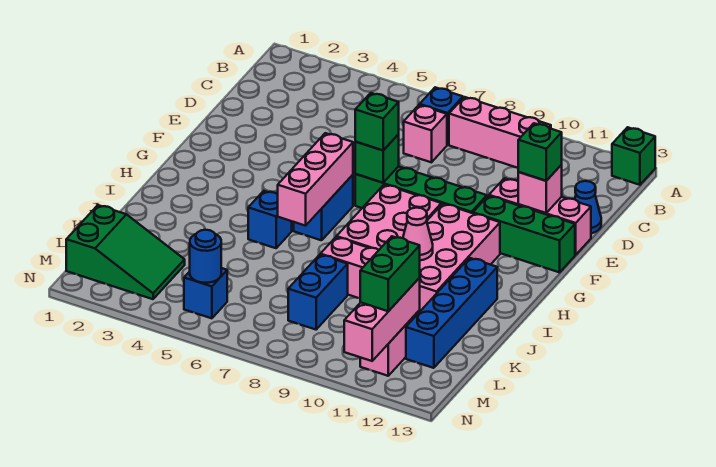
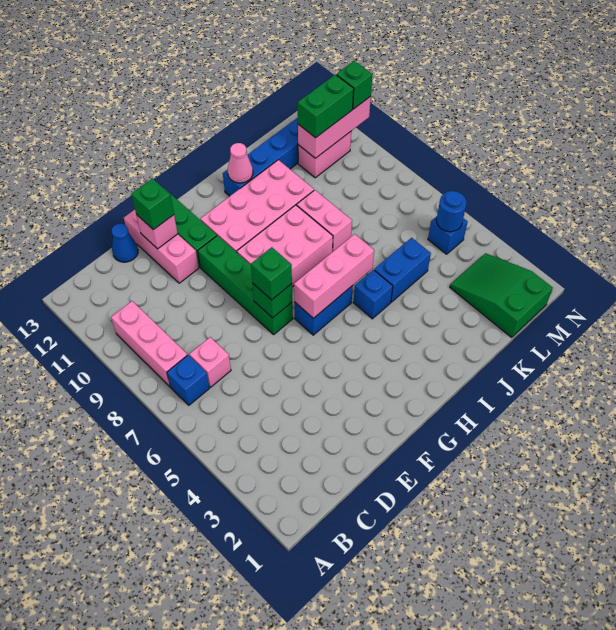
green 1x1 brick [612,127,655,185] -> green 1x1 brick moved to [336,61,372,109]
pink 1x1 cone [403,208,433,260] -> pink 1x1 cone moved to [228,143,253,183]
blue 1x2 brick [288,255,348,330] -> blue 1x2 brick moved to [374,238,431,302]

